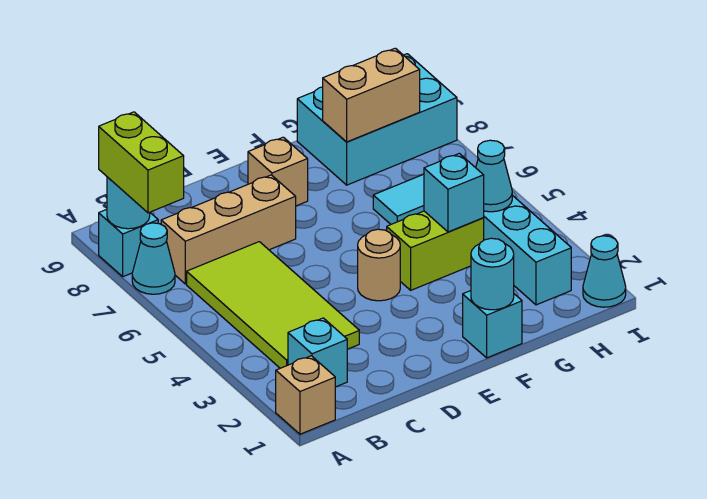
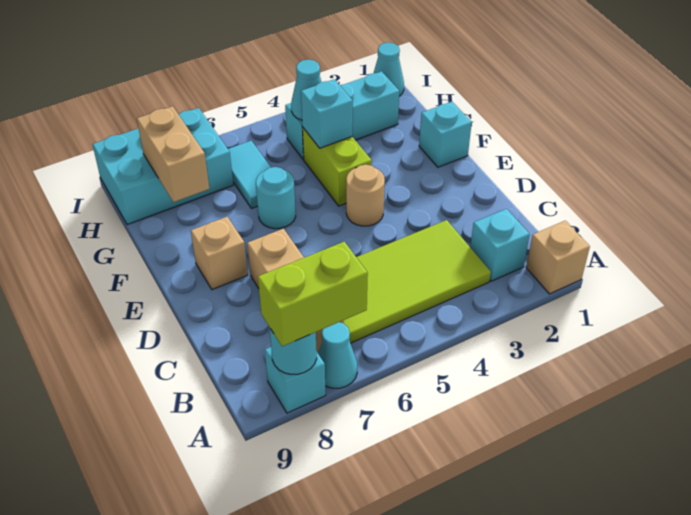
cyan 1x1 round brick [471,238,514,310] -> cyan 1x1 round brick moved to [256,167,296,229]
cyan 2x3 brick [297,54,457,185] -> cyan 2x3 brick turned to [92,108,233,225]

